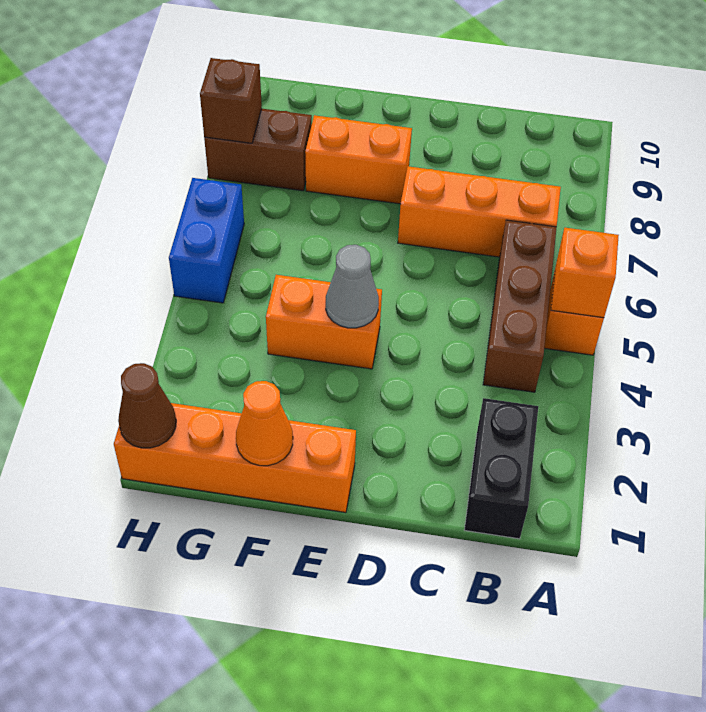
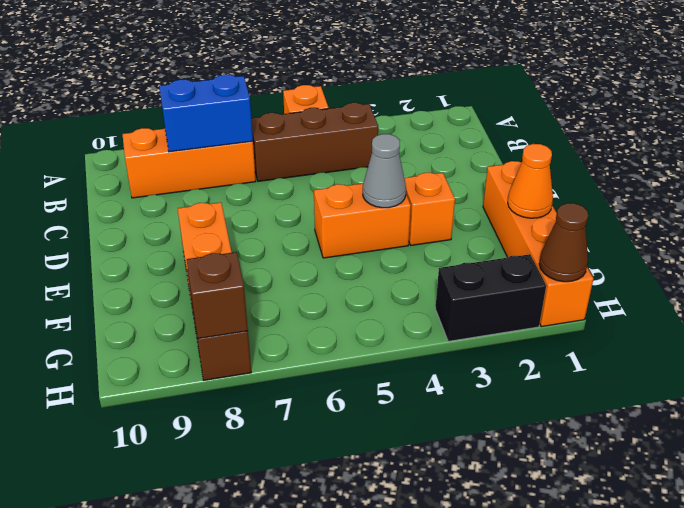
orange 1x1 brick [551,228,619,318] -> orange 1x1 brick moved to [404,173,455,245]
black 1x2 brick [464,398,538,539] -> black 1x2 brick moved to [435,254,546,341]
orange 1x3 brick [398,166,561,257] -> orange 1x3 brick turned to [122,128,256,198]
orange 1x2 brick [266,275,382,369] -> orange 1x2 brick turned to [314,183,411,258]
blue 1x2 brick [169,178,244,303] -> blue 1x2 brick moved to [159,74,253,152]

